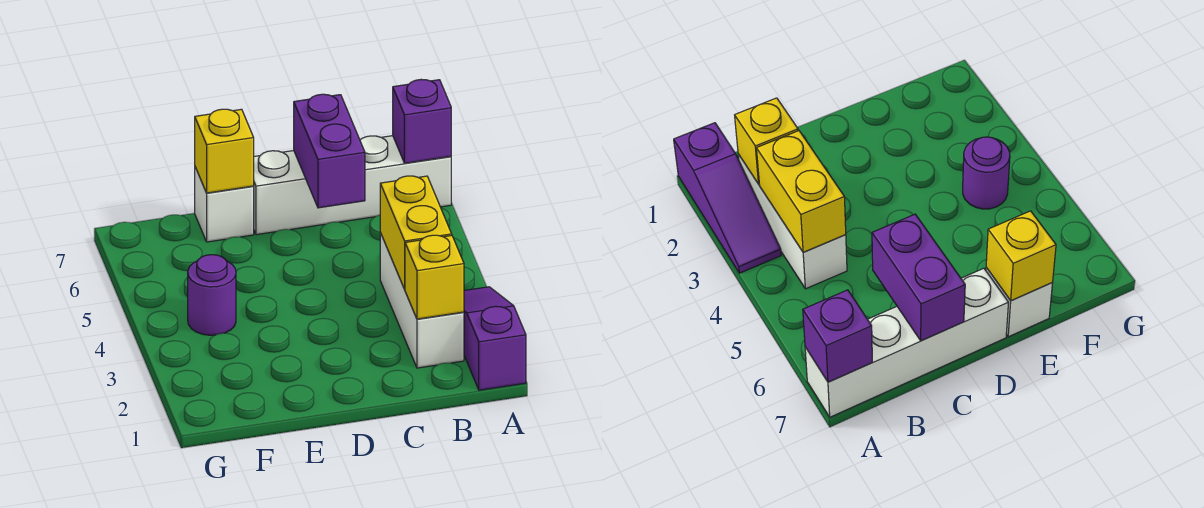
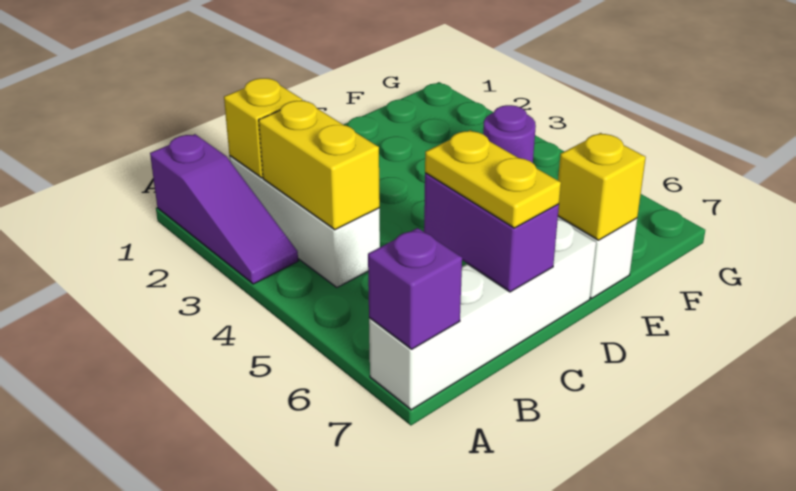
none -> yellow 1x2 plate [425,130,561,228]

